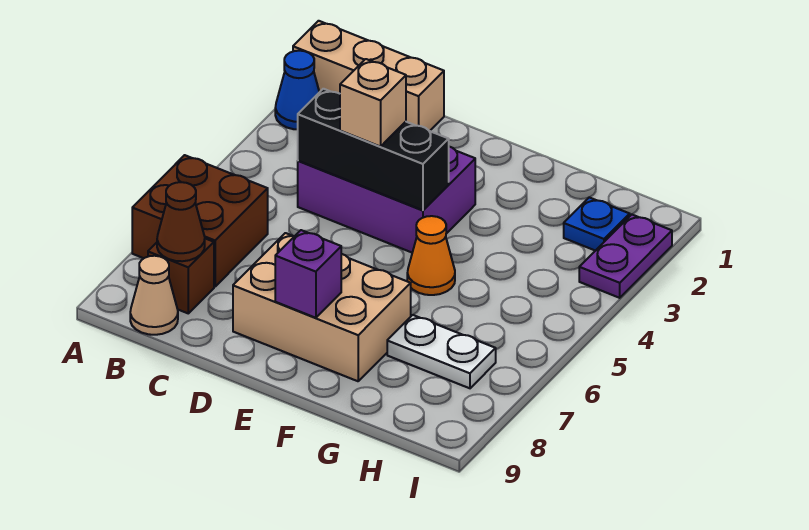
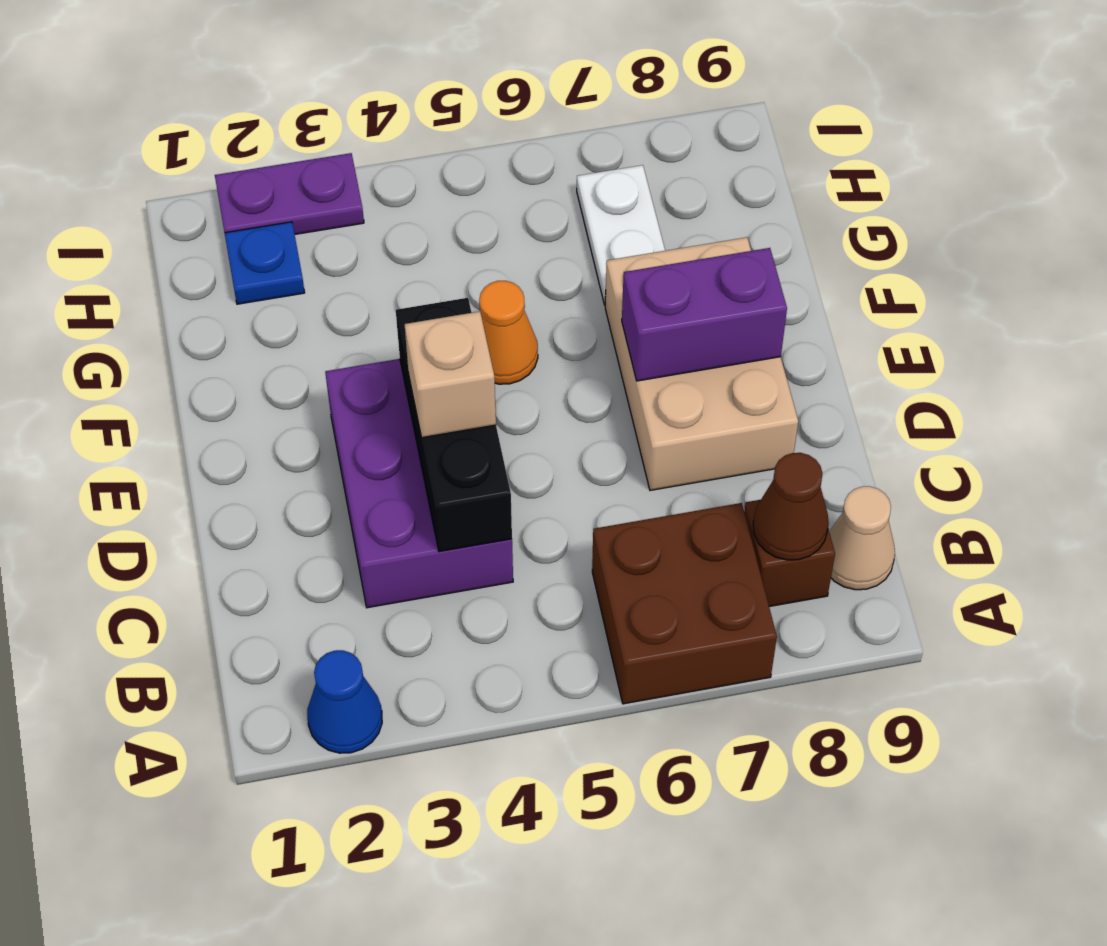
tan 1x3 brick [293,21,444,131] -> none
purple 1x1 brick [275,230,341,318] -> purple 1x2 brick [622,248,787,381]

